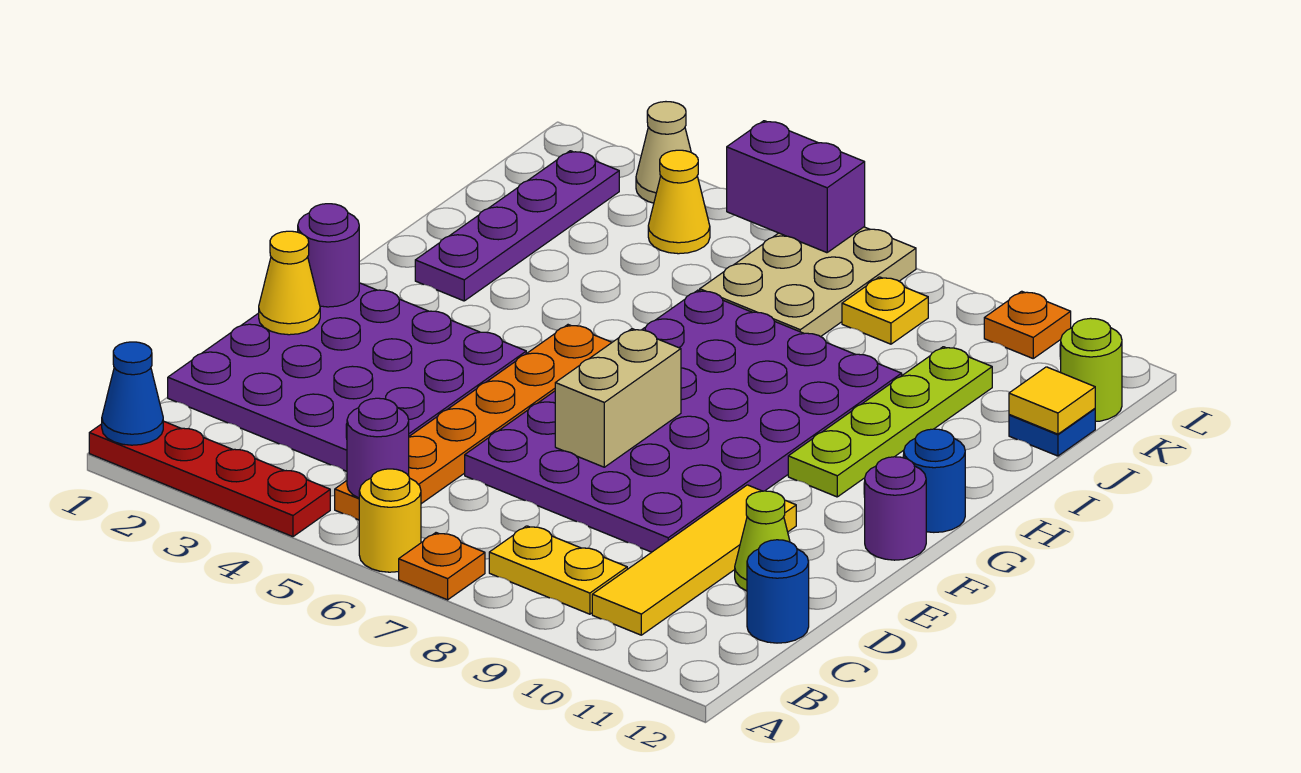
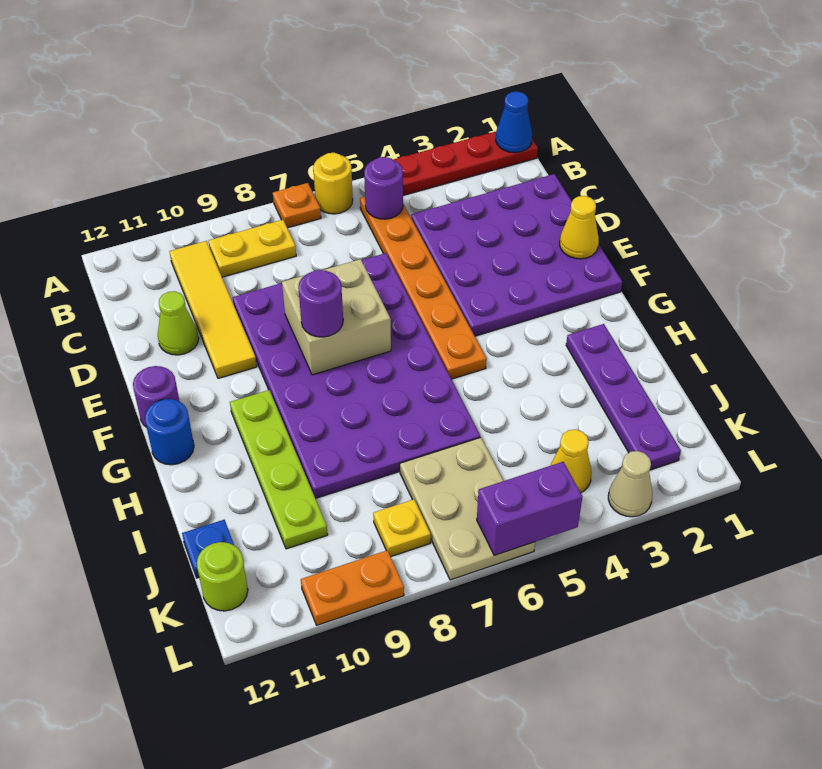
blue 1x1 round brick [747,540,809,643] -> none
tan 1x2 brick [555,329,681,467] -> tan 2x2 brick [282,259,391,375]
purple 1x1 round brick [298,204,359,307] -> purple 1x1 round brick moved to [298,270,343,337]
yellow 1x1 tile [1009,367,1095,434] -> none
orange 1x1 plate [984,291,1071,358] -> orange 1x2 plate [301,550,404,625]

